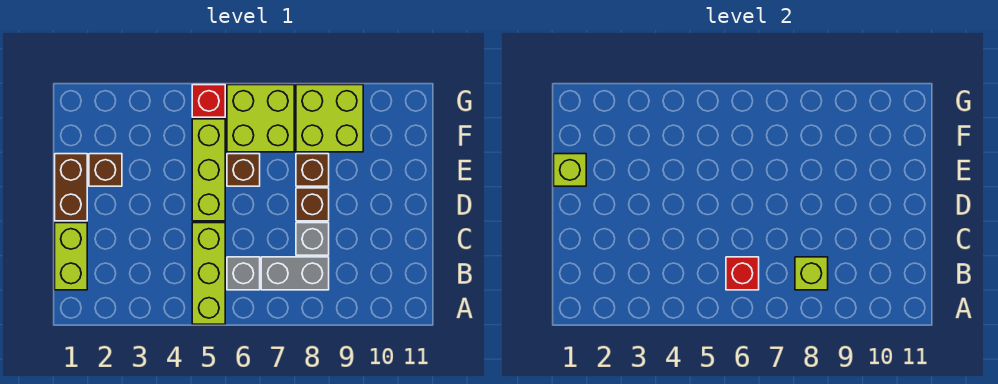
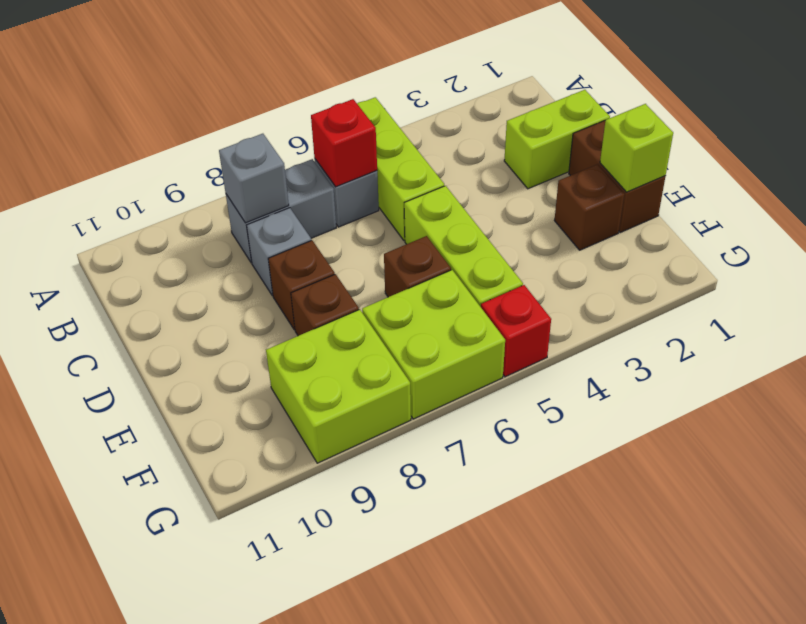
lime 1x2 brick [55,223,87,290] -> lime 1x2 brick turned to [504,90,610,189]
lime 1x1 brick [795,257,828,290] -> grey 1x1 brick [219,134,289,223]

